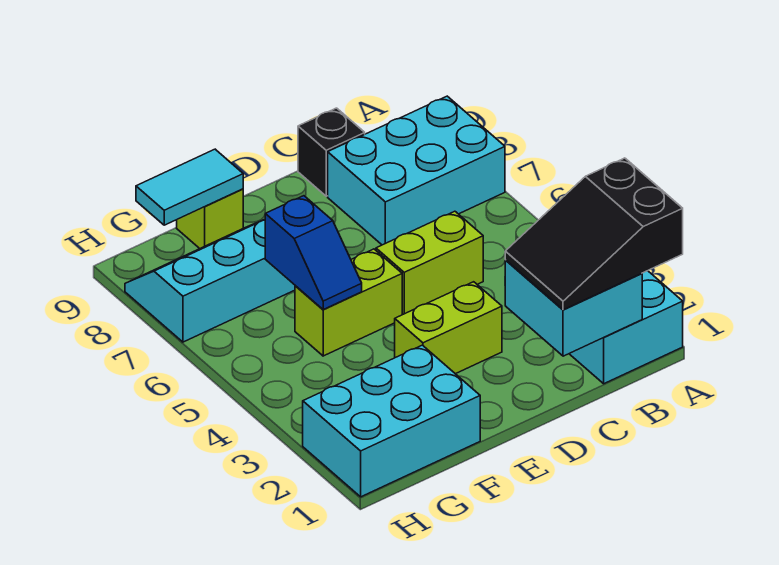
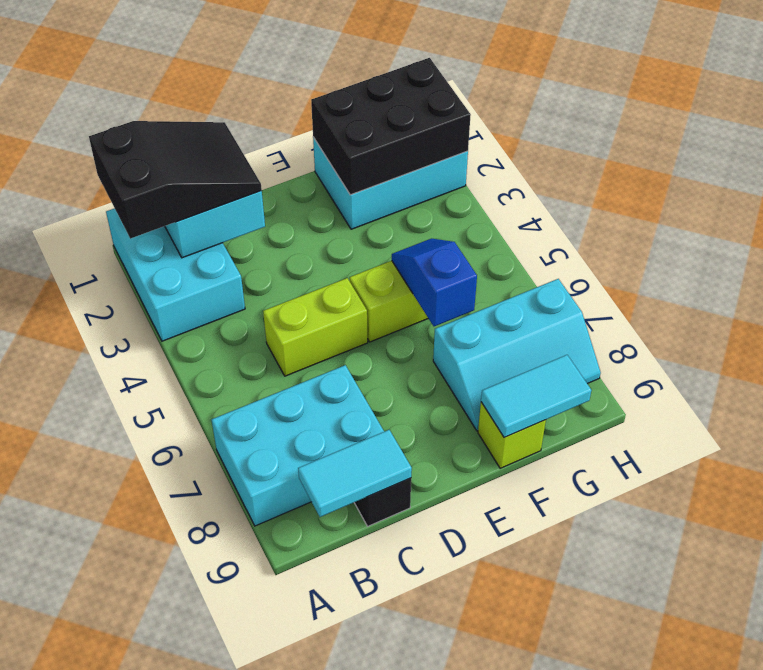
none -> cyan 1x2 tile [298,430,412,517]
lime 1x2 brick [395,282,502,374] -> none
none -> black 2x3 brick [311,58,471,195]

